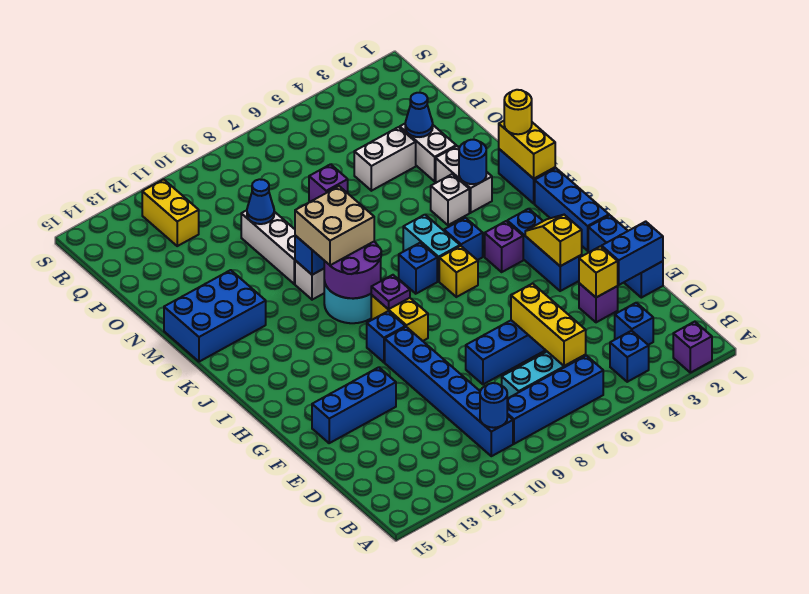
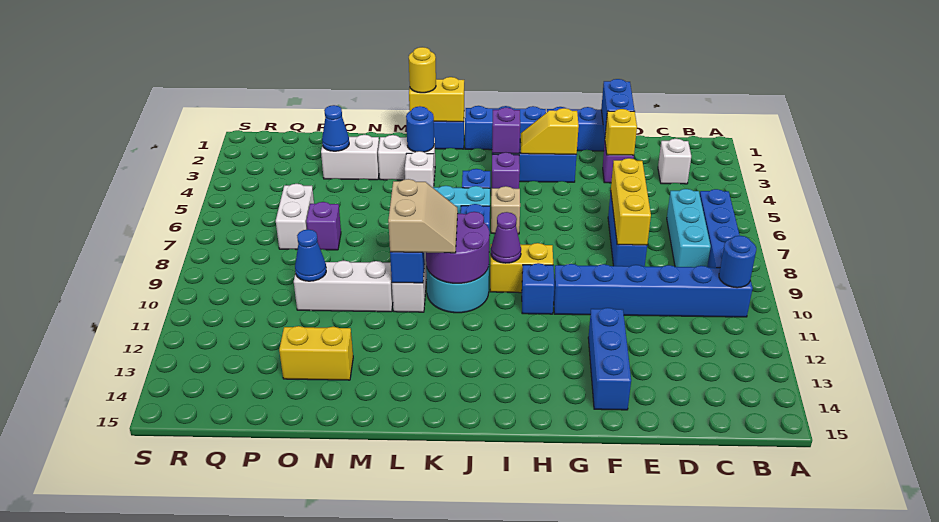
purple 1x1 brick [673,322,712,373] -> purple 1x1 brick moved to [492,107,520,154]
blue 1x1 brick [610,331,649,382] -> none
blue 1x1 brick [615,303,653,345] -> white 1x1 brick [658,139,691,184]
yellow 1x3 brick [511,283,586,366] -> yellow 1x3 brick turned to [611,158,651,245]
yellow 1x1 brick [439,246,478,297] -> tan 1x1 brick [491,186,520,234]
purple 1x1 plate [371,275,410,309] -> purple 1x1 cone [491,212,521,263]
tan 2x2 brick [295,186,374,265] -> tan 2x2 slope [388,179,458,253]
blue 2x3 brick [164,270,266,362] -> none
white 1x2 brick [354,127,416,191] -> white 1x2 brick moved to [276,184,314,249]
yellow 1x2 brick [142,179,199,246] -> yellow 1x2 brick moved to [279,326,353,380]

